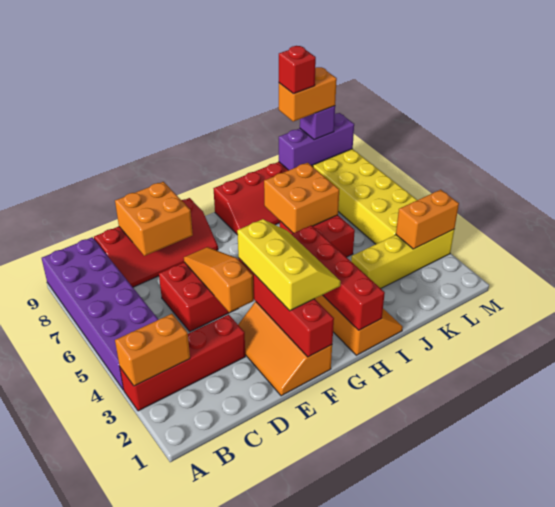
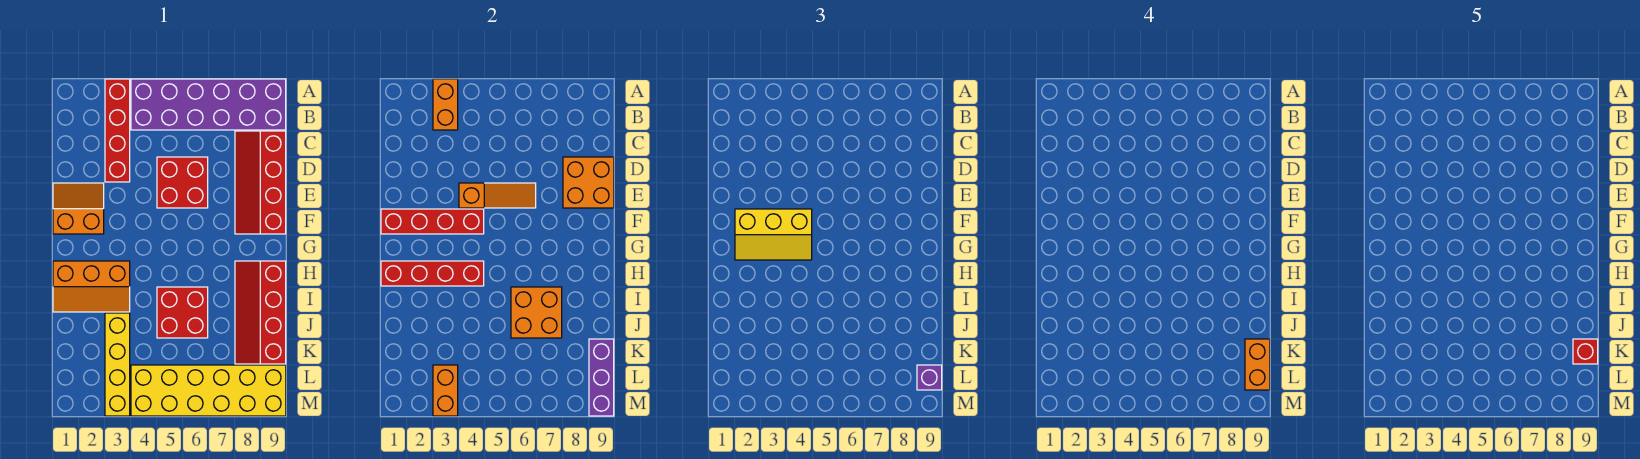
orange 2x3 slope [238,302,332,396] -> orange 2x2 slope [53,183,104,234]

